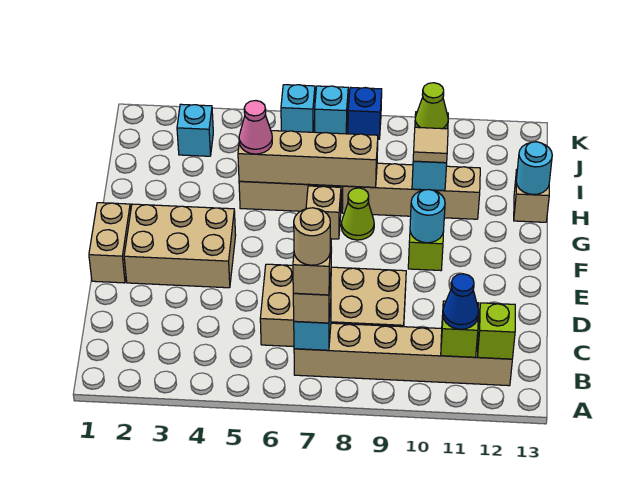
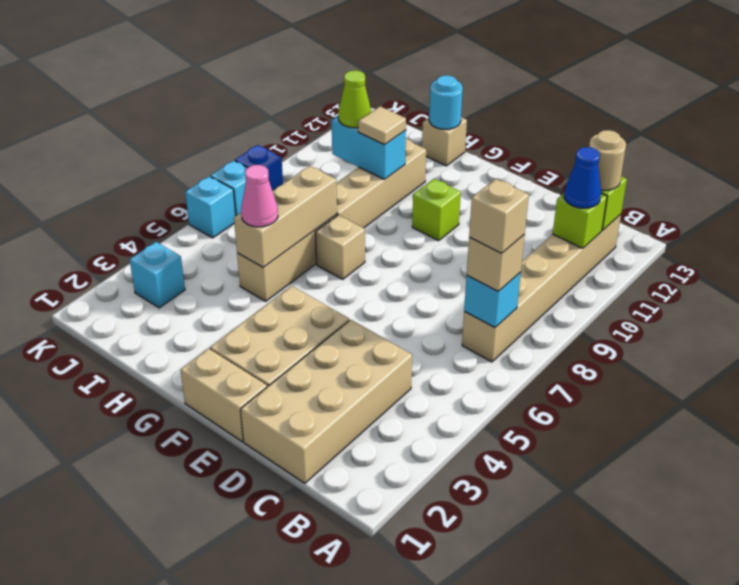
tan 1x1 round brick [294,208,330,265] -> tan 1x1 round brick moved to [589,130,626,191]
tan 2x4 brick [260,264,406,347] -> tan 2x4 brick moved to [241,320,412,483]
cyan 1x1 round brick [410,189,445,243] -> none
lime 1x1 cone [341,188,374,240] -> none
tan 1x4 brick [238,131,378,187] -> tan 1x3 brick [234,166,337,267]

